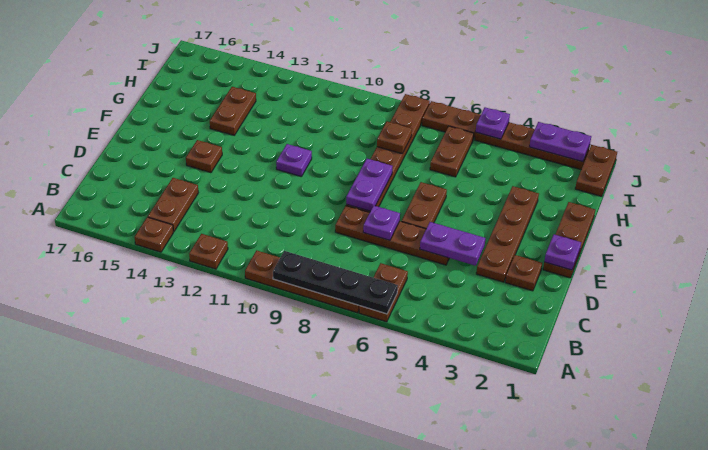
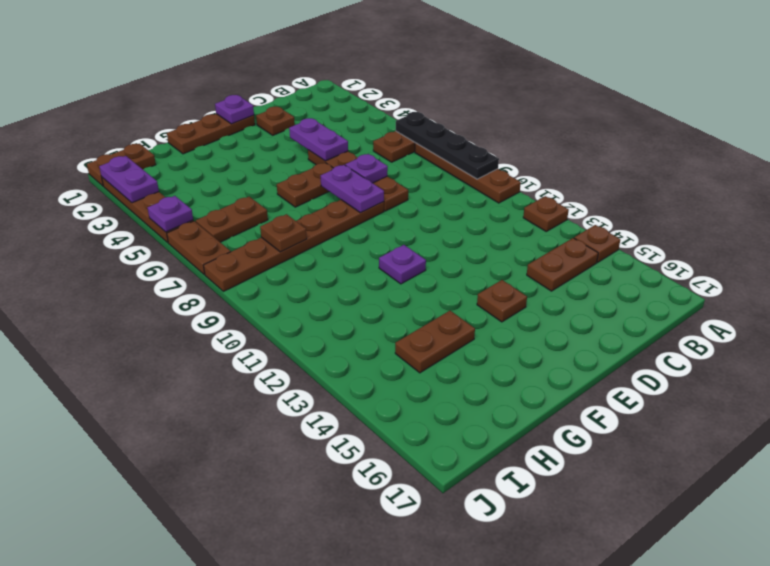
brown 1x4 plate [476,186,539,282] -> none
purple 1x2 plate [346,159,393,211] -> purple 1x2 plate turned to [321,165,384,213]

